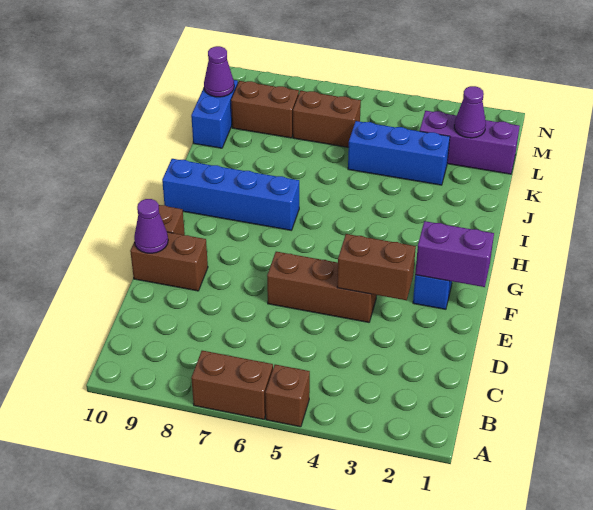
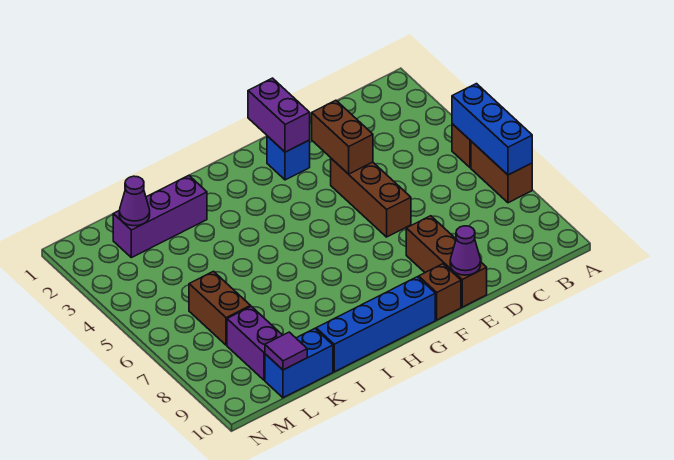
brown 1x2 brick [130,232,208,291] -> brown 1x3 brick [406,216,487,307]
blue 1x4 brick [162,159,299,230] -> blue 1x4 brick turned to [316,277,435,372]
blue 1x3 brick [348,121,450,185] -> blue 1x3 brick moved to [452,84,532,175]
purple 1x3 brick [420,111,520,174] -> purple 1x3 brick turned to [113,175,207,258]
brown 1x2 brick [231,81,299,138] -> purple 1x2 brick [227,306,282,380]
purple 1x1 cone [204,46,234,97] -> purple 1x1 tile [265,332,307,370]

